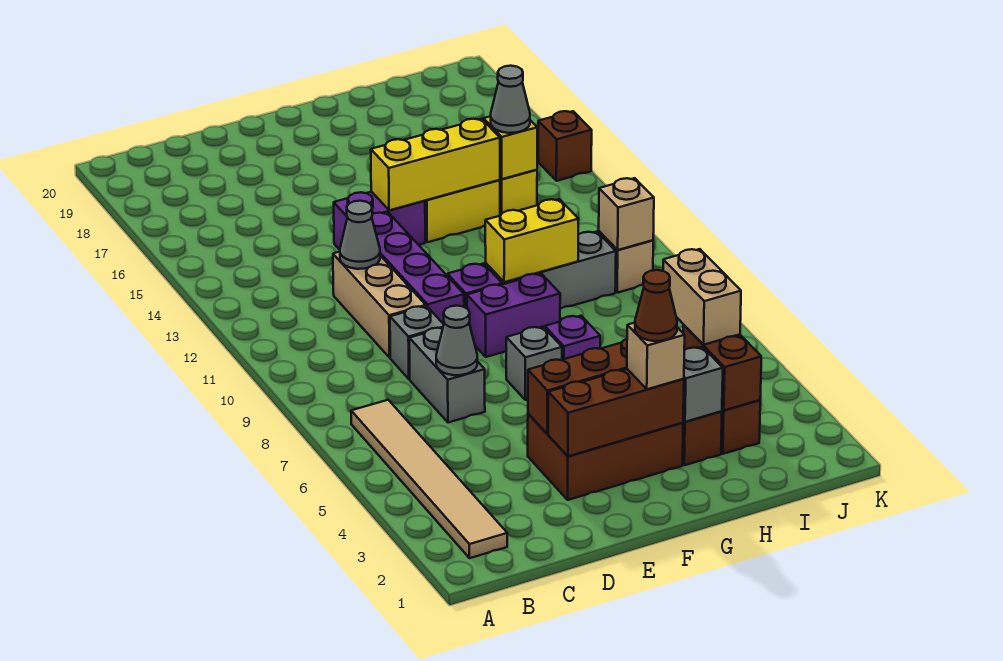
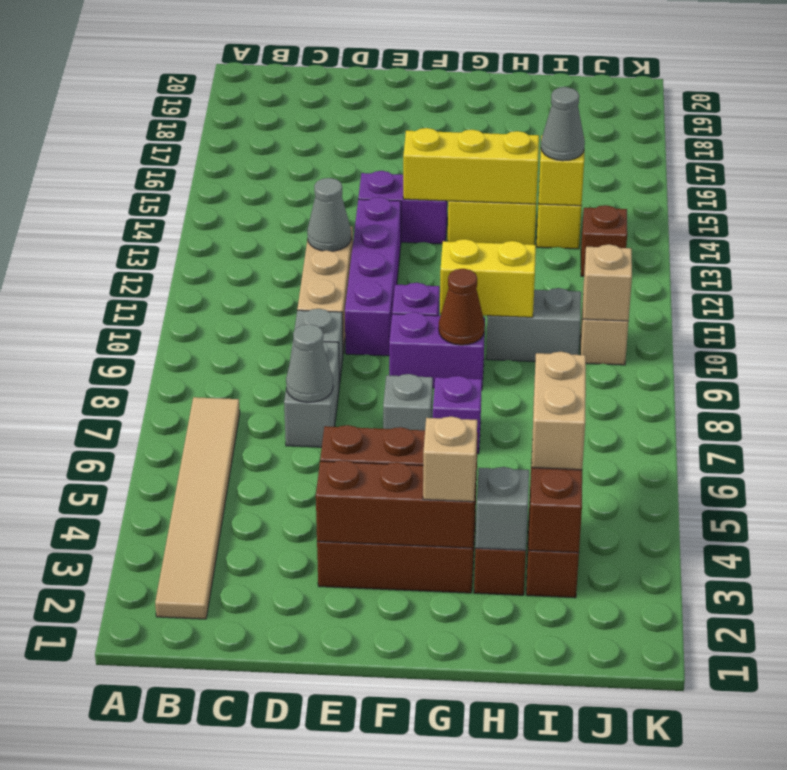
brown 1x1 cone [635,270,677,341] -> brown 1x1 cone moved to [439,269,485,345]
brown 1x1 brick [538,111,592,181] -> brown 1x1 brick moved to [581,205,627,276]

